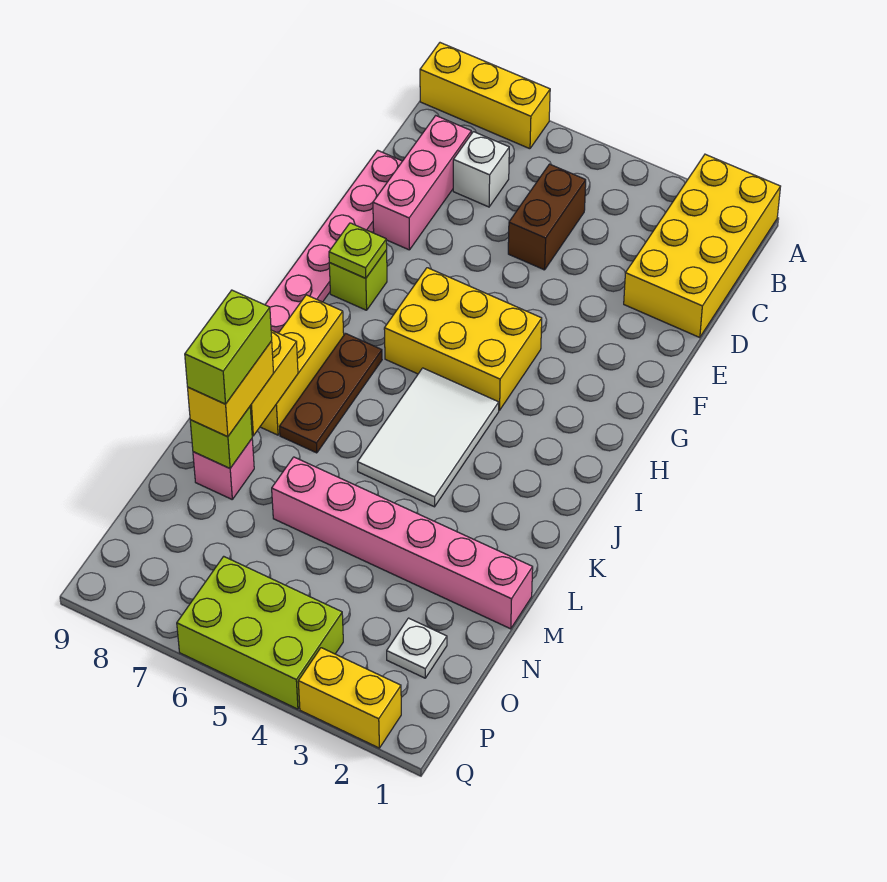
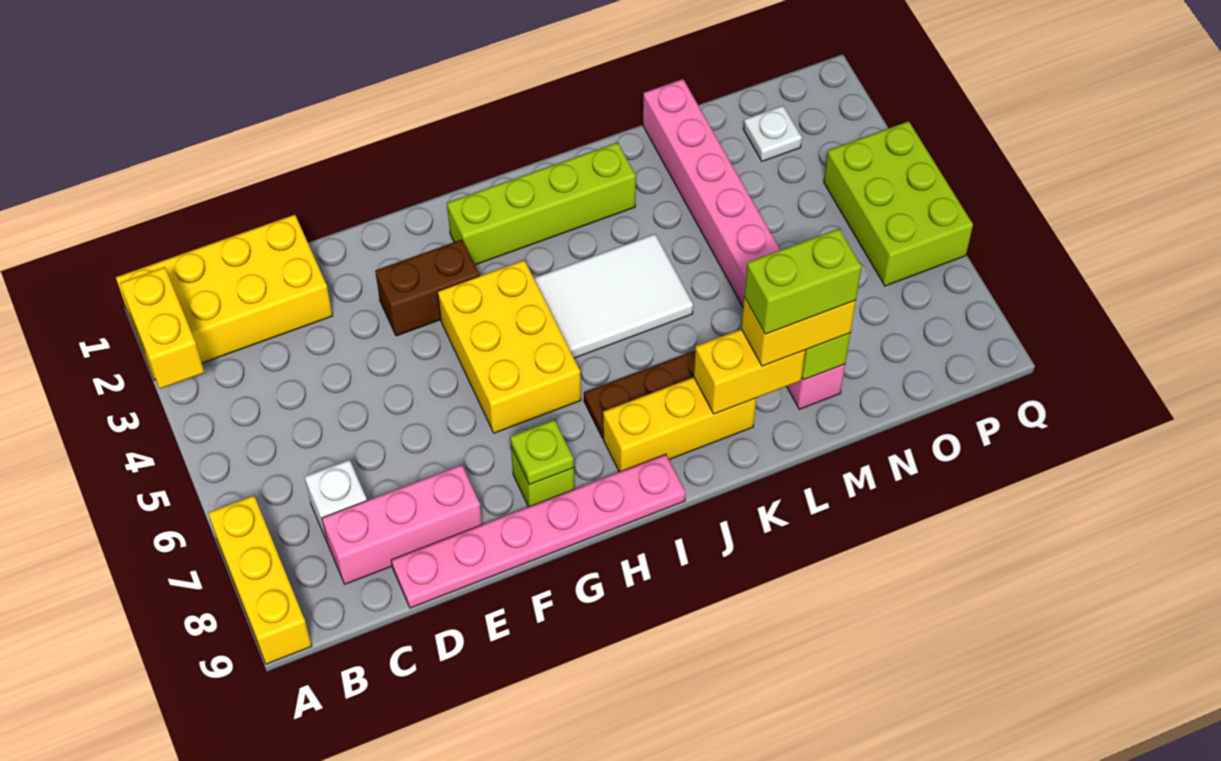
brown 1x2 brick [508,164,586,270] -> brown 1x2 brick moved to [375,240,479,336]
none -> lime 1x4 brick [447,142,636,265]
yellow 1x2 brick [298,648,401,748] -> yellow 1x2 brick moved to [120,267,204,389]

